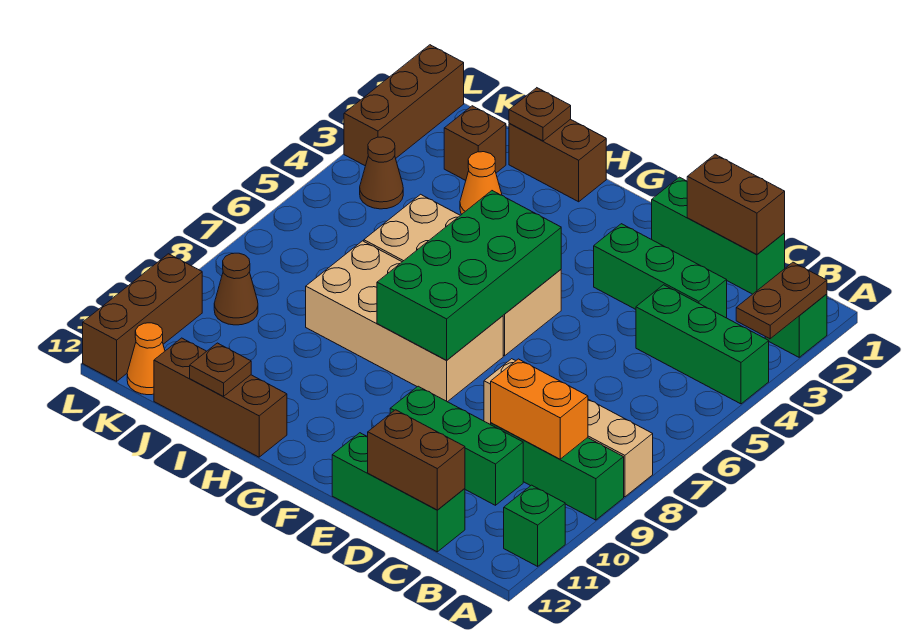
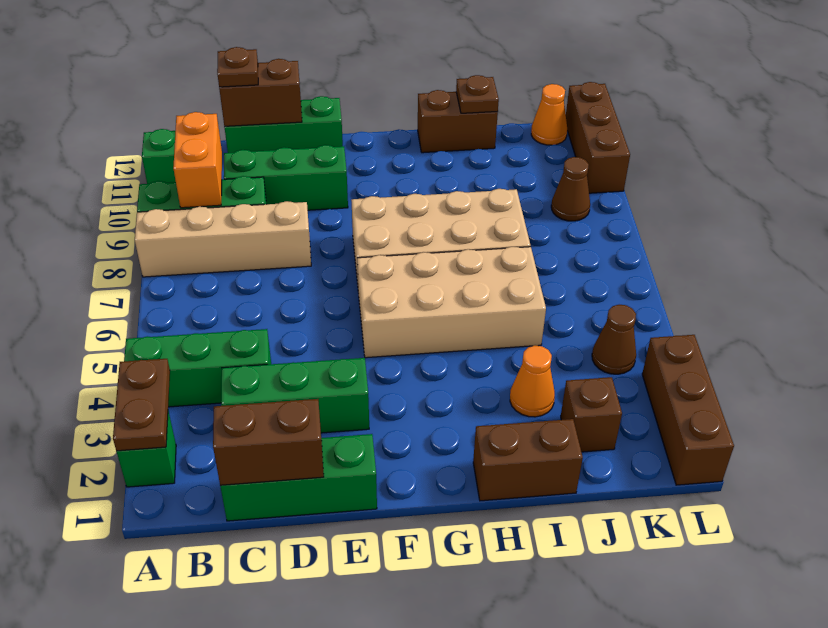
orange 1x2 brick [491,359,588,459] -> orange 1x2 brick turned to [173,112,222,208]
green 2x4 brick [377,191,561,360] -> none
brown 1x3 brick [154,338,287,457] -> brown 1x2 brick [418,90,498,153]
brown 1x1 plate [509,88,571,141] -> brown 1x1 plate moved to [217,47,258,87]

